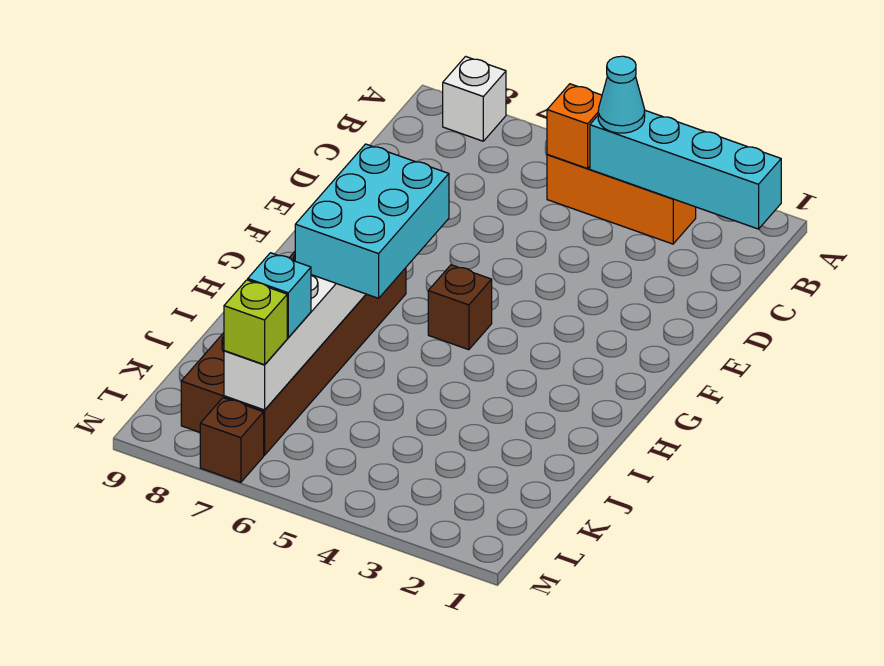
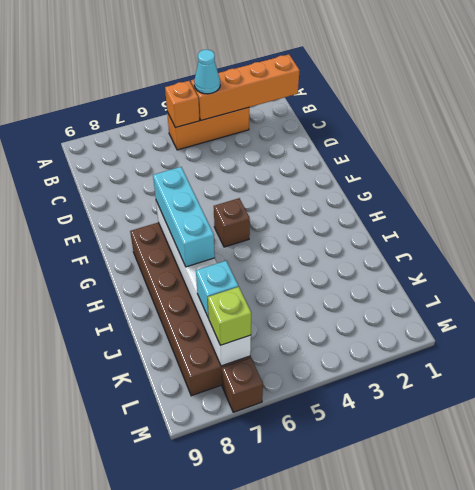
white 1x1 brick [443,57,506,141] -> none
cyan 1x4 brick [590,110,781,229] -> orange 1x4 brick [191,54,300,120]
cyan 2x3 brick [295,144,449,298] -> cyan 1x3 brick [153,167,215,267]

